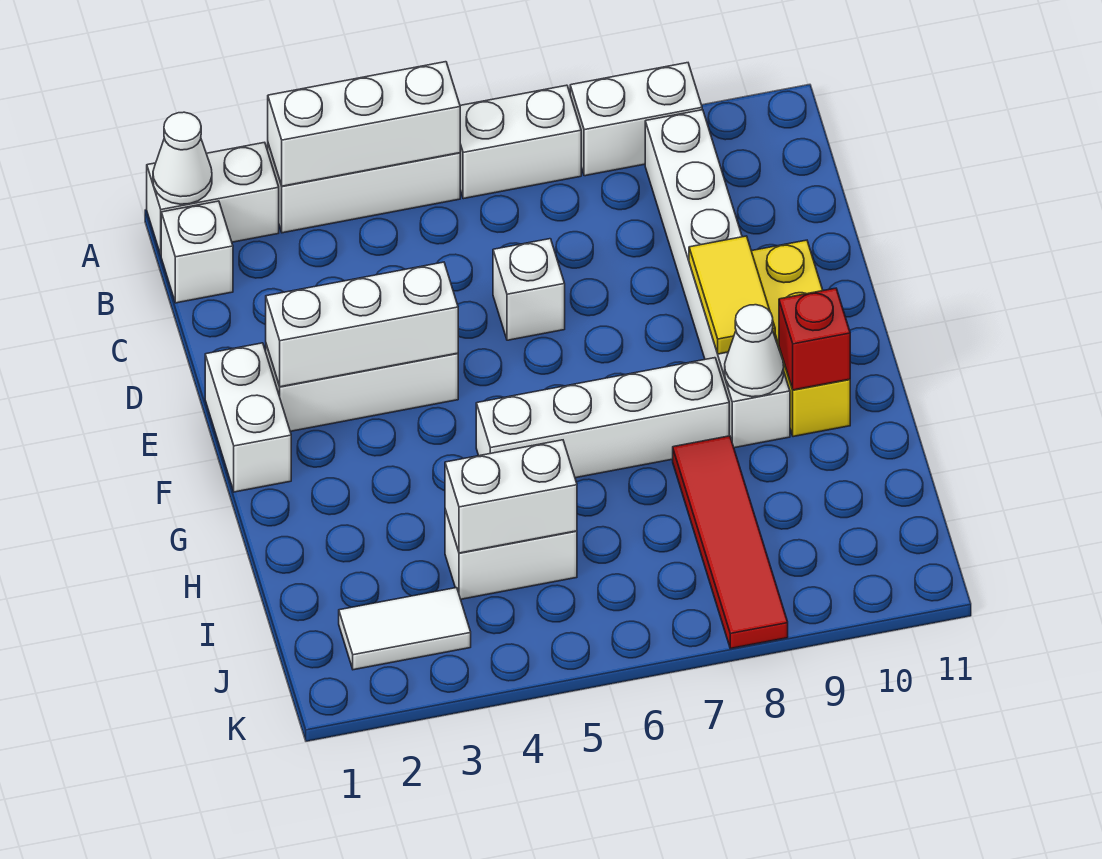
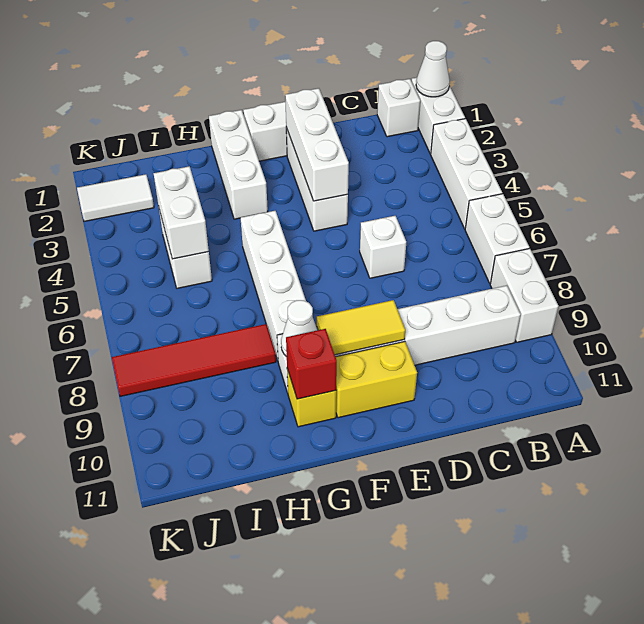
white 1x3 brick [268,62,460,186] -> white 1x3 brick moved to [209,110,268,219]
white 1x2 tile [339,588,471,670] -> white 1x2 tile turned to [77,174,154,221]

